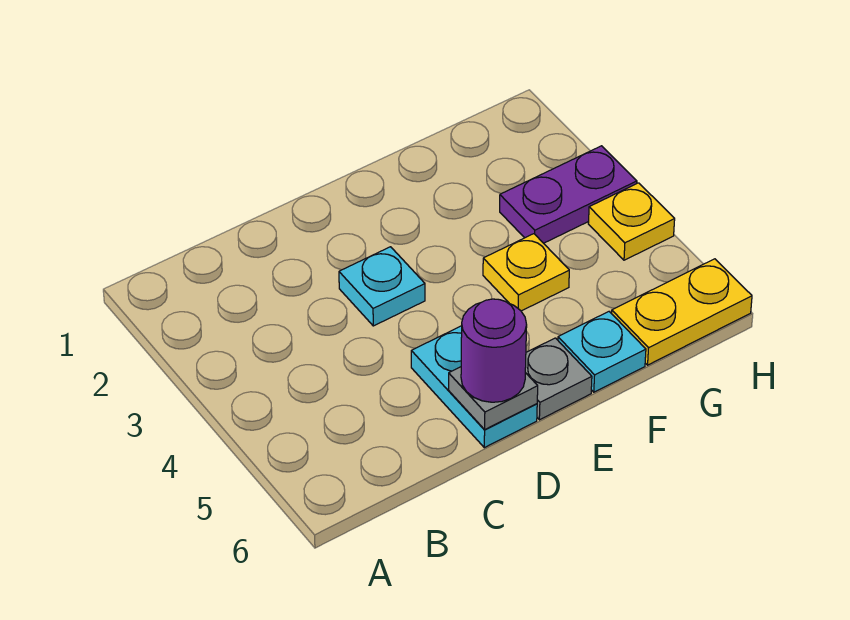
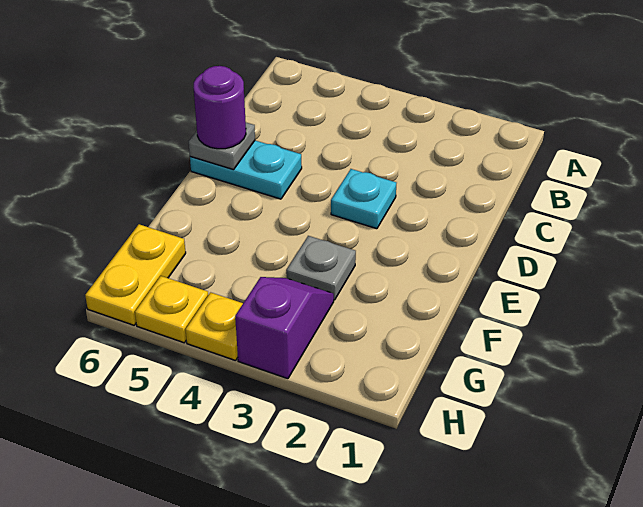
grey 1x1 plate [525,338,592,420] -> grey 1x1 plate moved to [286,236,356,300]
yellow 1x1 plate [483,234,569,311] -> yellow 1x1 plate moved to [135,276,208,343]
cyan 1x1 plate [558,312,646,392] -> none
purple 1x2 plate [500,146,637,243] -> purple 1x2 slope [235,277,334,379]

